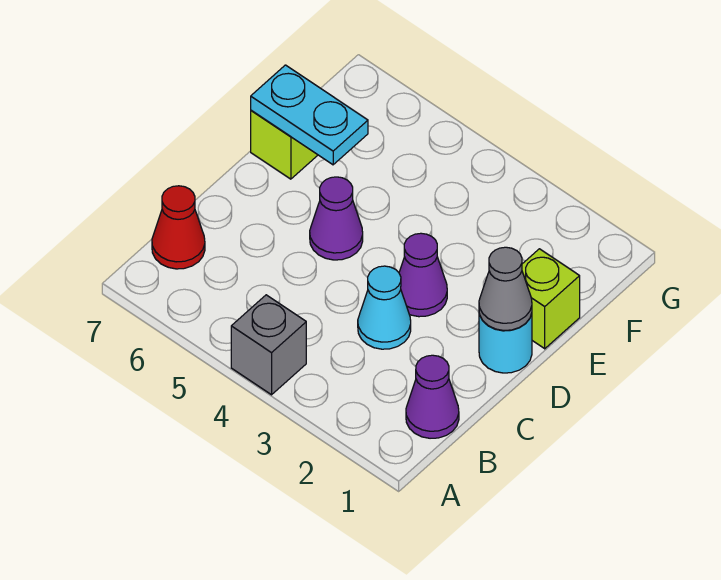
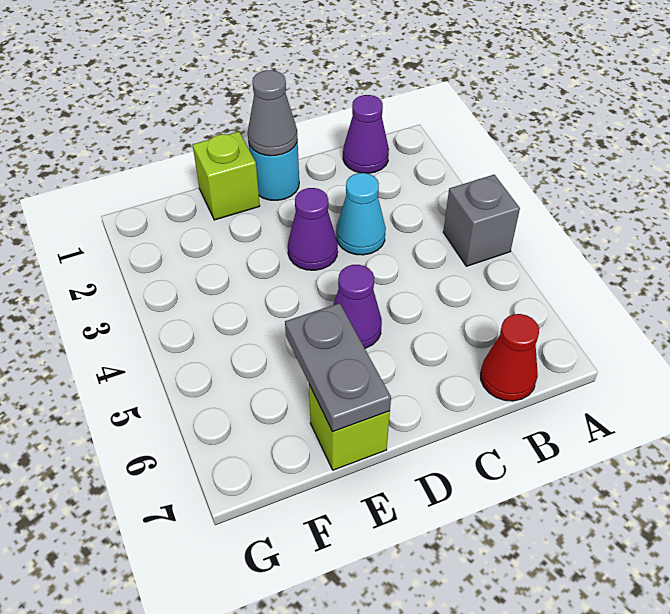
cyan 1x2 plate [251,65,368,165] -> grey 1x2 plate [285,303,391,432]

